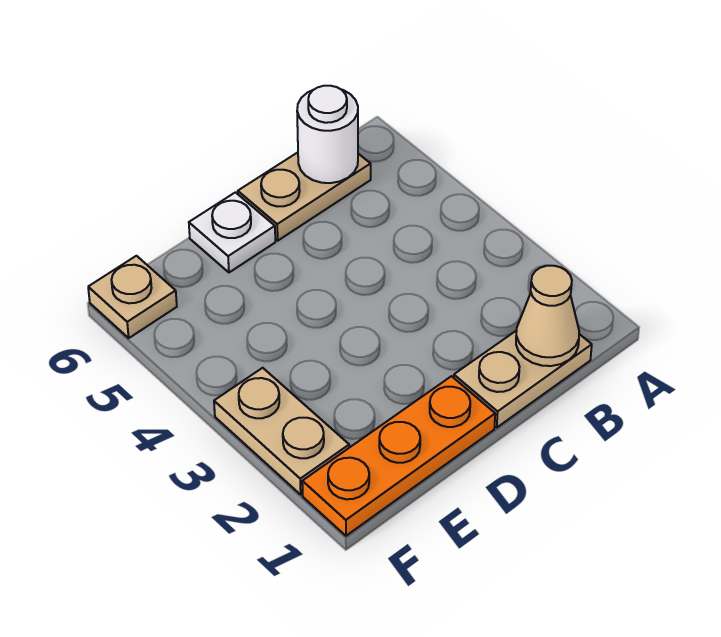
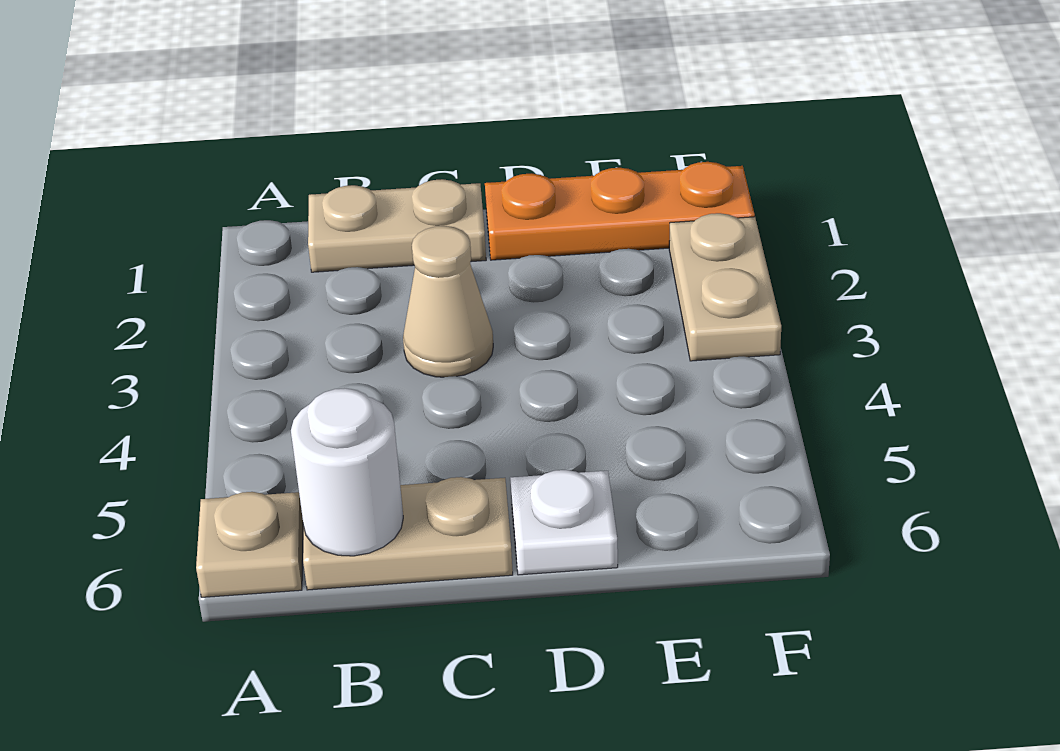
tan 1x1 cone [516,266,579,366] -> tan 1x1 cone moved to [403,226,493,377]
tan 1x1 plate [88,256,177,338] -> tan 1x1 plate moved to [196,492,303,597]

